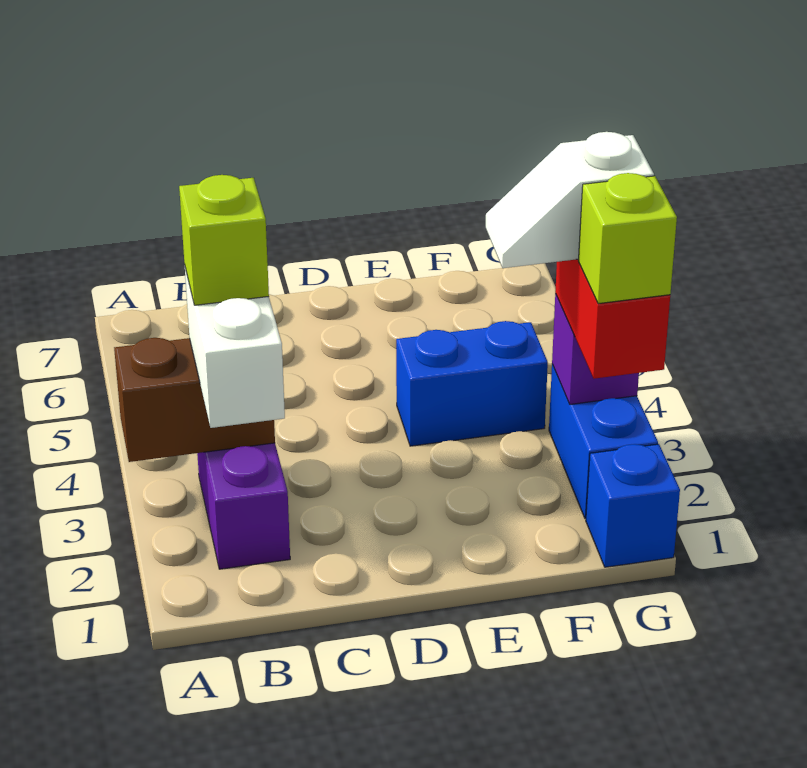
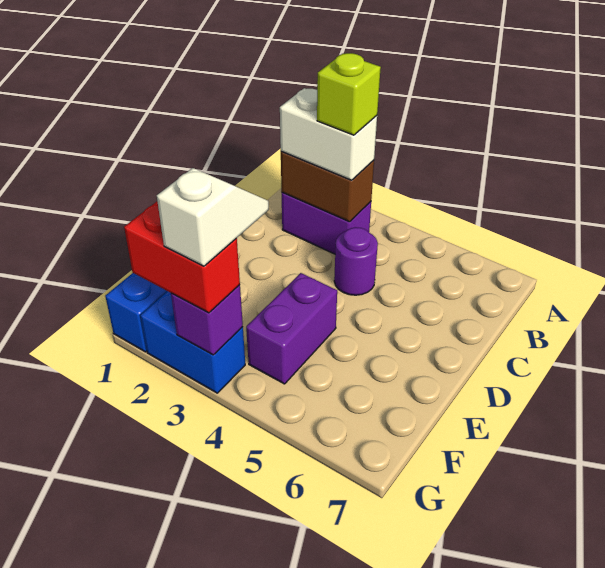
brown 1x2 brick [114,338,275,462] -> brown 1x2 brick turned to [281,152,374,222]
none -> purple 1x1 round brick [334,227,378,295]
blue 1x2 brick [396,321,548,446] -> purple 1x2 brick [246,273,337,384]
lime 1x1 brick [579,173,677,304] -> none

